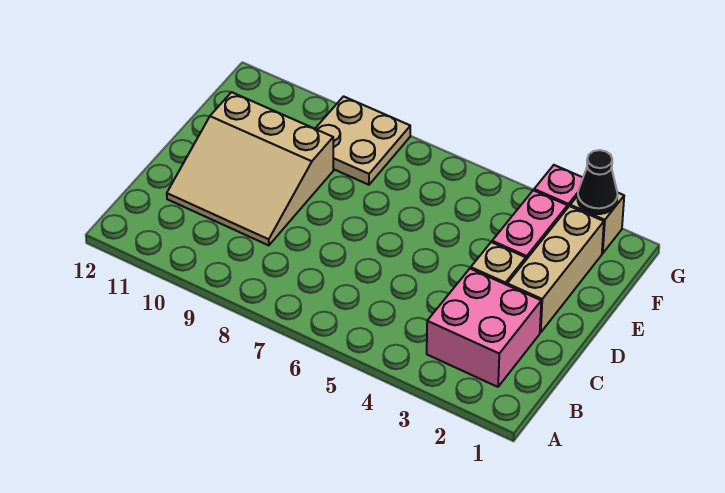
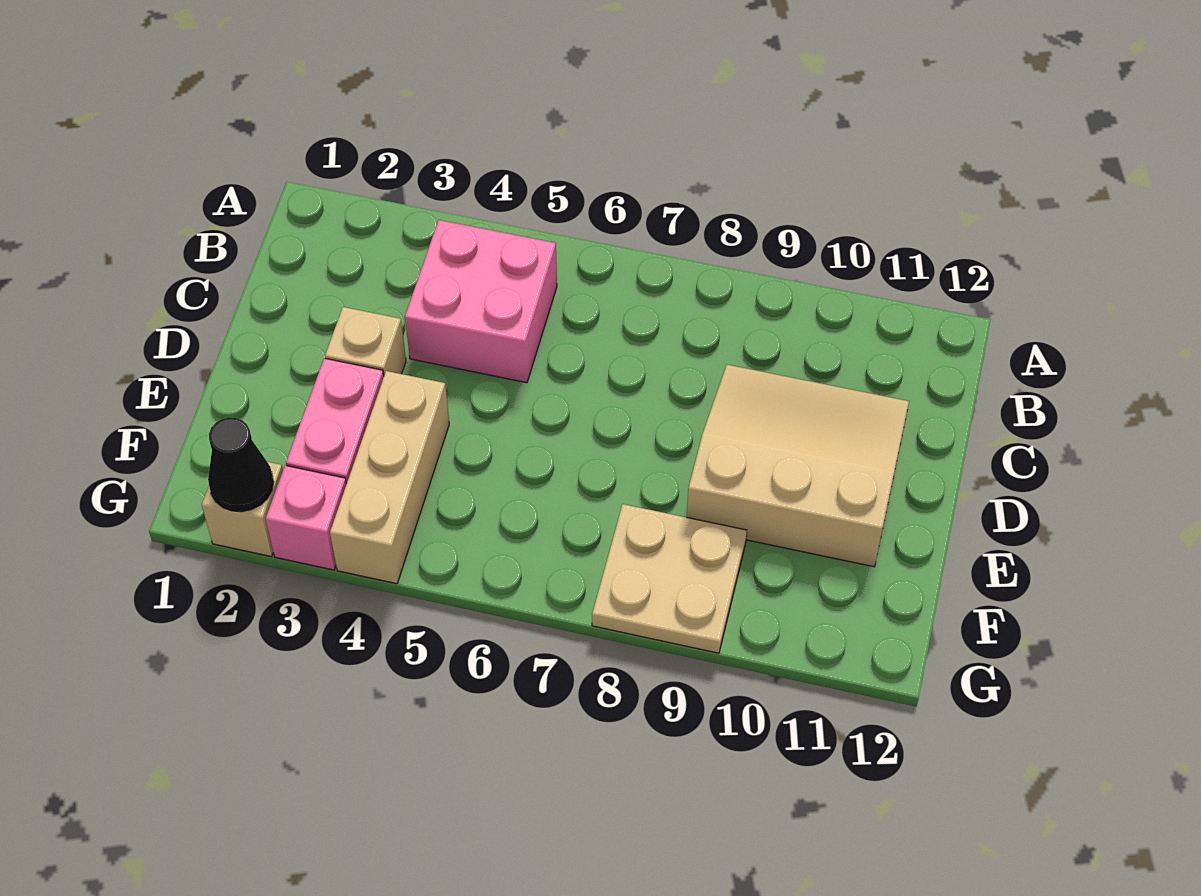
pink 2x2 brick [427,269,541,387] -> pink 2x2 brick moved to [405,220,557,383]
tan 1x3 brick [507,206,604,333] -> tan 1x3 brick moved to [330,371,449,584]

